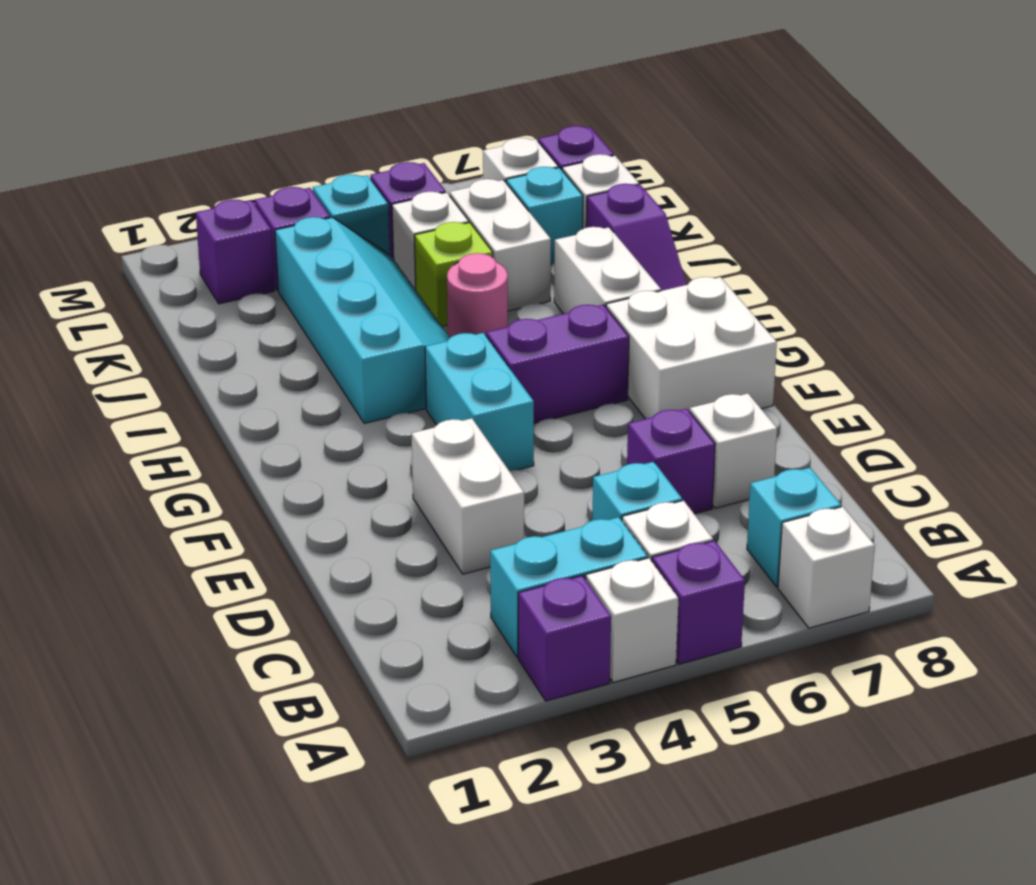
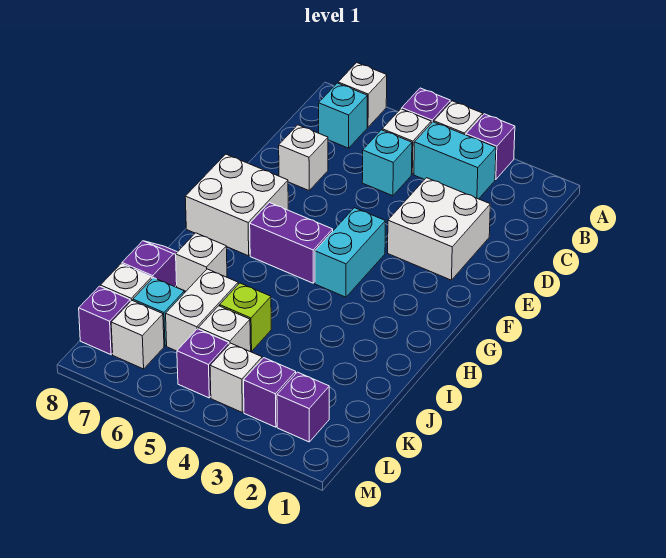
white 1x2 brick [411,418,524,574] -> white 2x2 brick [388,178,490,280]
purple 1x1 brick [627,409,715,514] -> none
cyan 2x4 slope [275,217,450,423] -> none
white 1x2 brick [554,227,661,314] -> white 1x1 brick [176,233,227,291]
pink 1x1 round brick [447,253,508,338] -> none
cyan 1x1 brick [313,174,390,254] -> white 1x1 brick [210,343,262,413]

